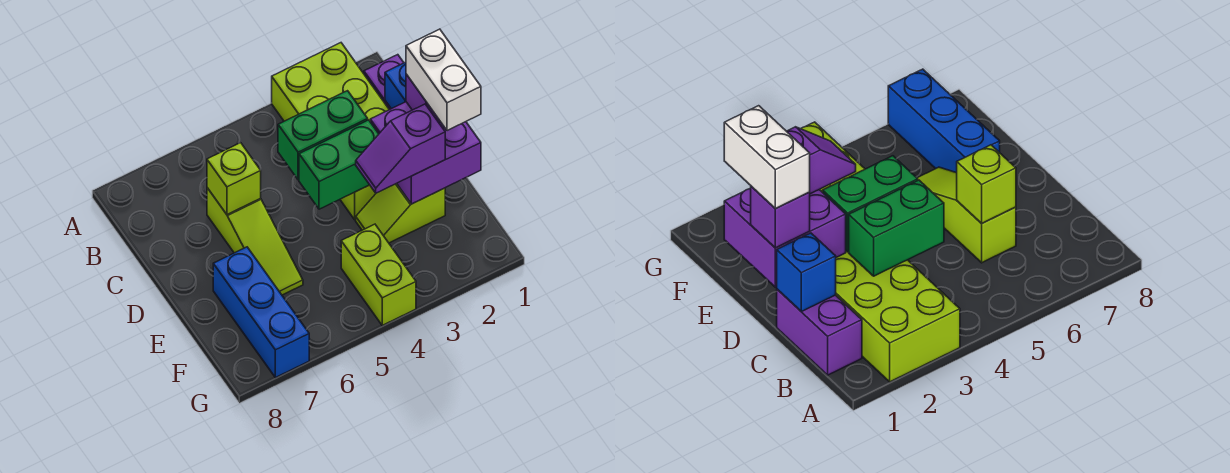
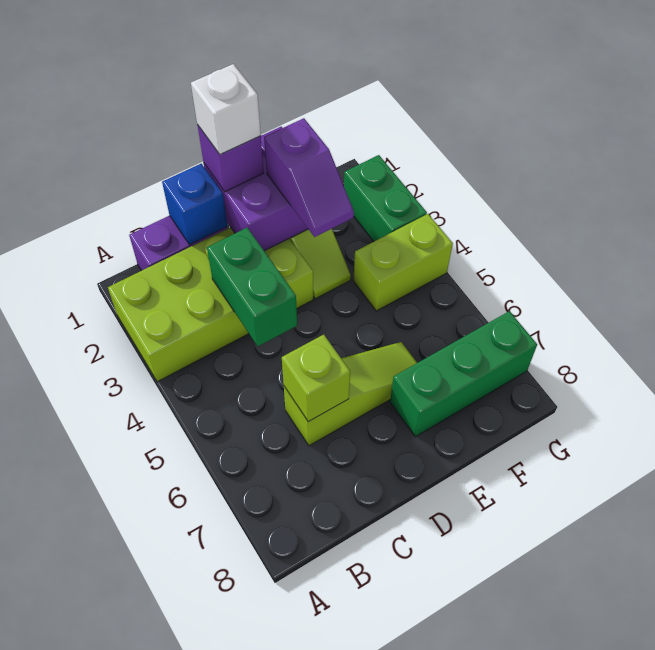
white 1x2 brick [406,29,481,131] -> white 1x1 brick [191,64,261,155]
green 1x2 brick [299,120,379,209] -> green 1x2 brick moved to [344,155,427,241]
blue 1x3 brick [213,247,309,378] -> green 1x3 brick [390,311,537,437]

